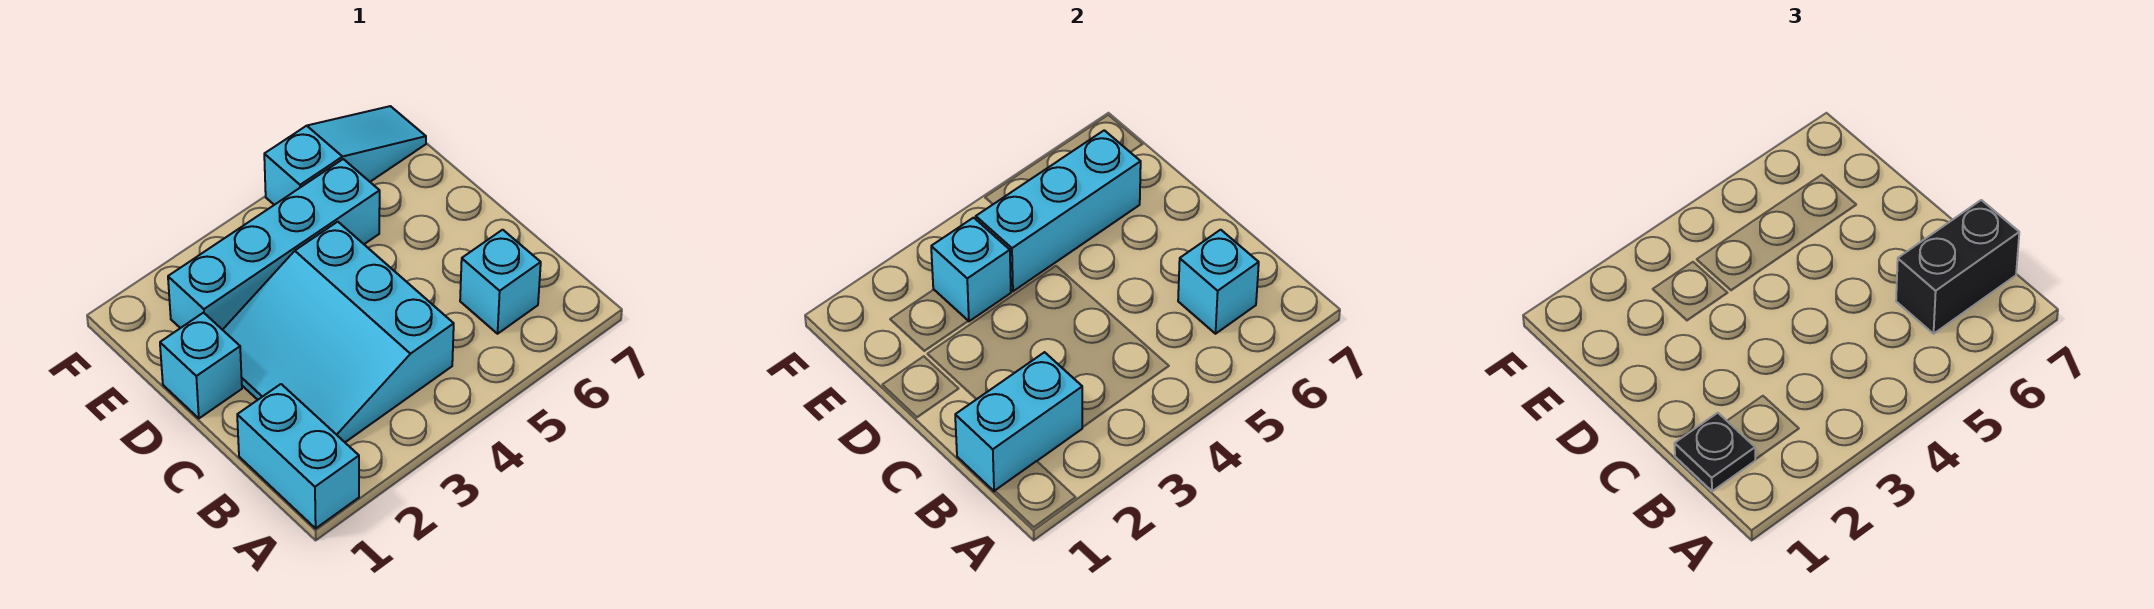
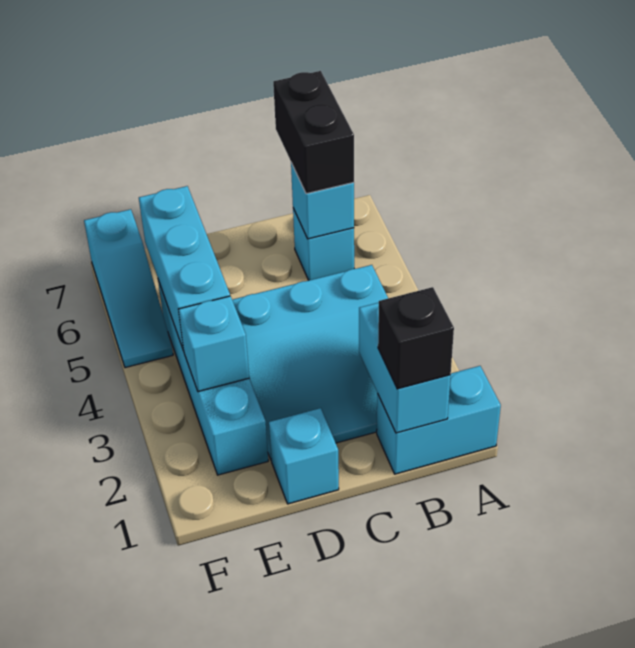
black 1x1 plate [1674,413,1755,491] -> black 1x1 brick [378,287,454,389]
cyan 1x3 slope [264,106,426,205] -> cyan 1x3 slope turned to [84,209,173,368]

